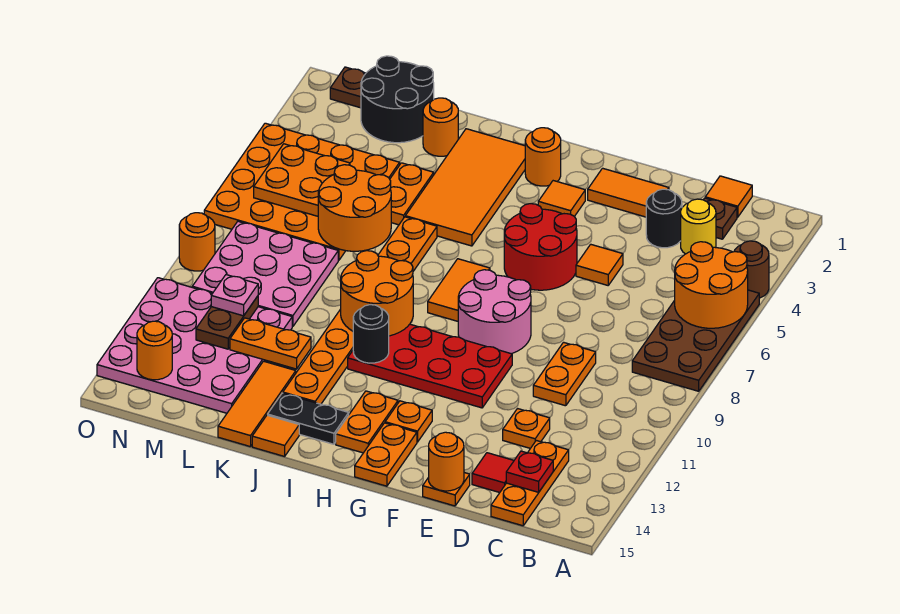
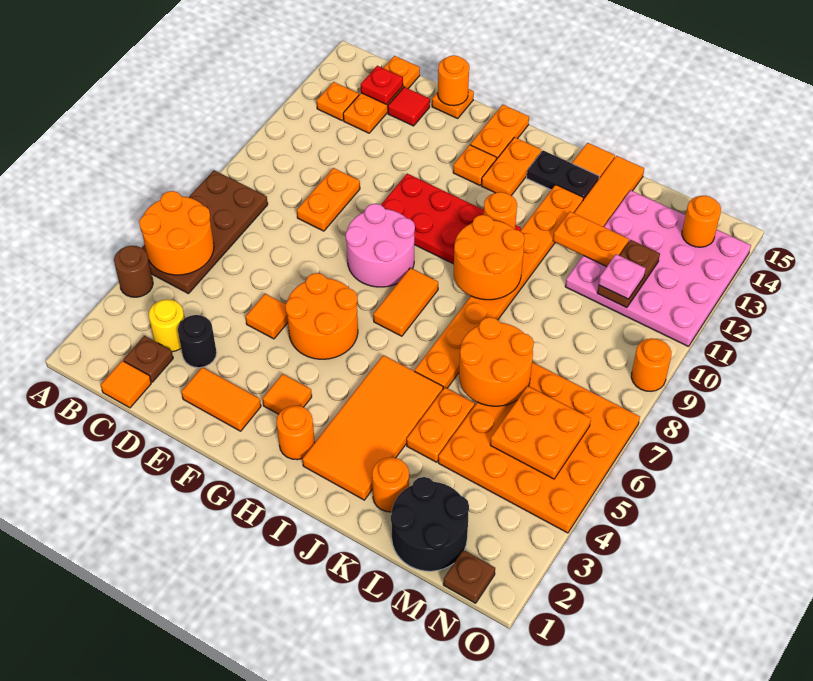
orange 1x1 plate [503,409,550,448] -> orange 1x1 plate moved to [317,82,359,120]
red 2x2 round brick [504,204,577,290] -> orange 2x2 round brick [285,273,358,359]
black 1x1 round brick [353,305,389,363] -> orange 1x1 round brick [484,192,517,229]
pink 3x3 plate [192,221,338,326] -> none

